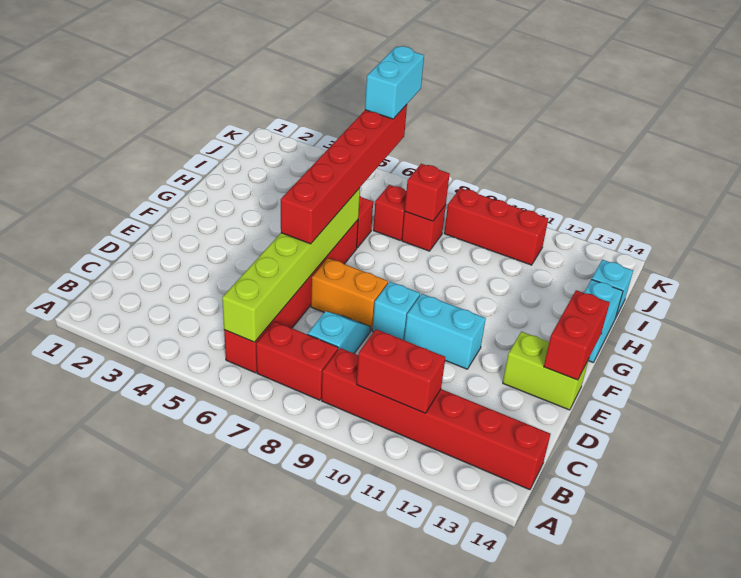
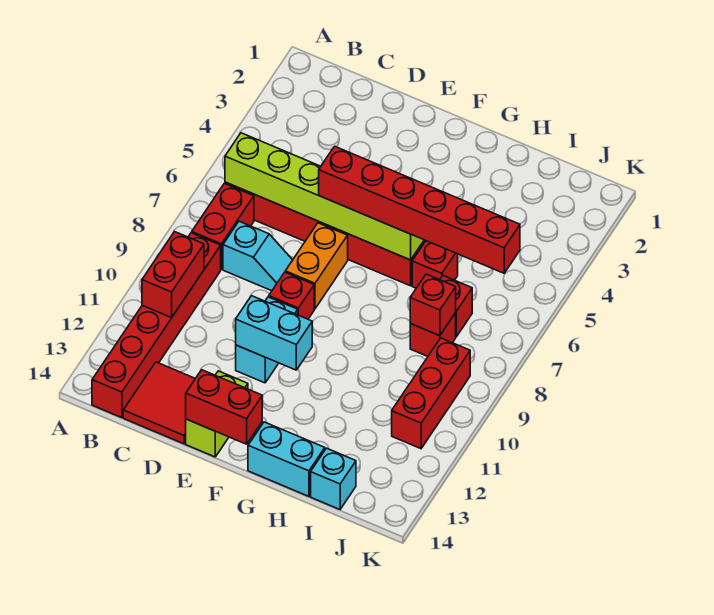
none -> red 2x2 tile [123,362,195,444]
cyan 1x1 brick [373,282,420,340] -> red 1x1 brick [269,272,314,319]
cyan 1x2 brick [365,46,424,119] -> cyan 1x2 brick moved to [236,296,312,370]

